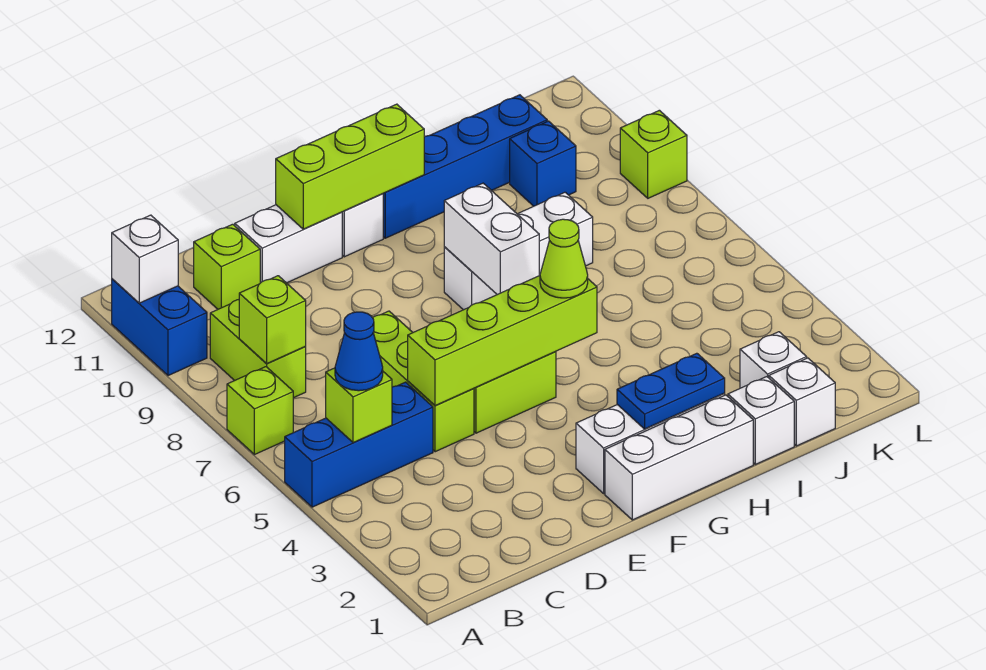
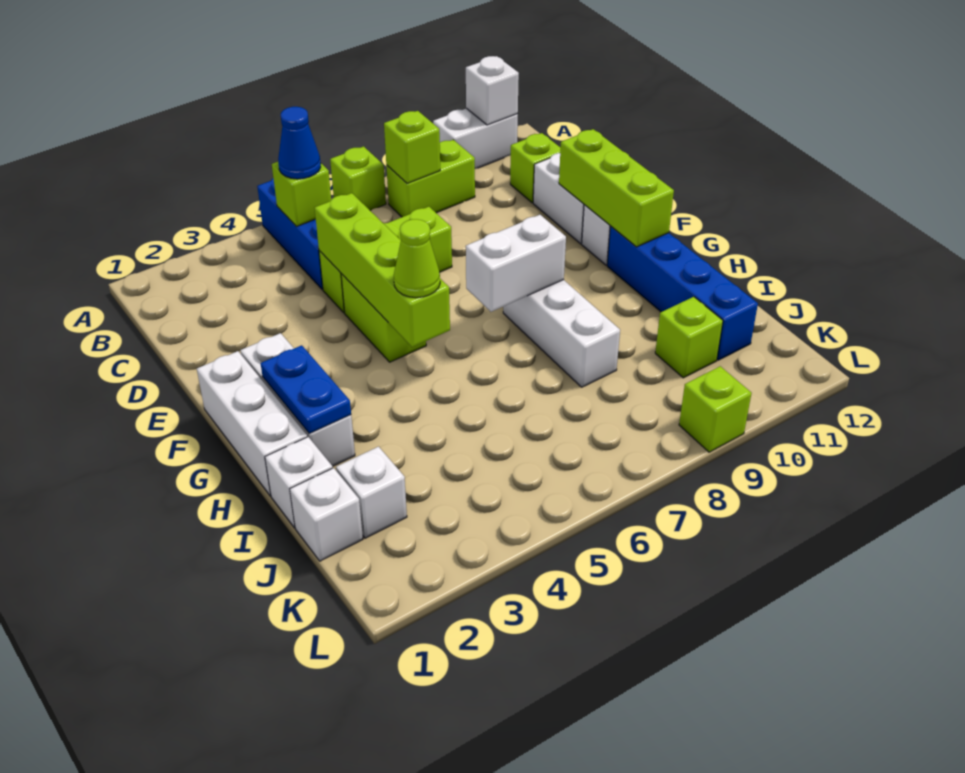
blue 1x2 brick [112,279,207,376] -> white 1x2 brick [433,108,518,169]
blue 1x1 brick [510,121,576,206] -> lime 1x1 brick [655,297,723,378]

